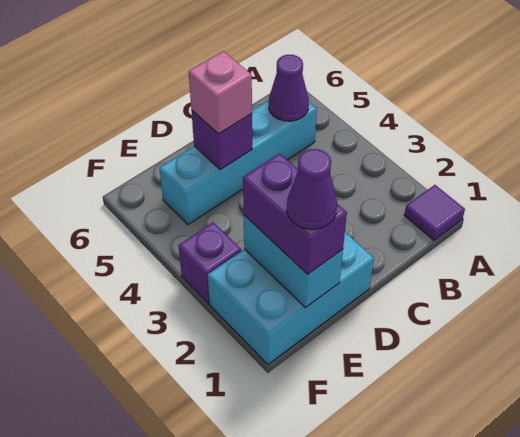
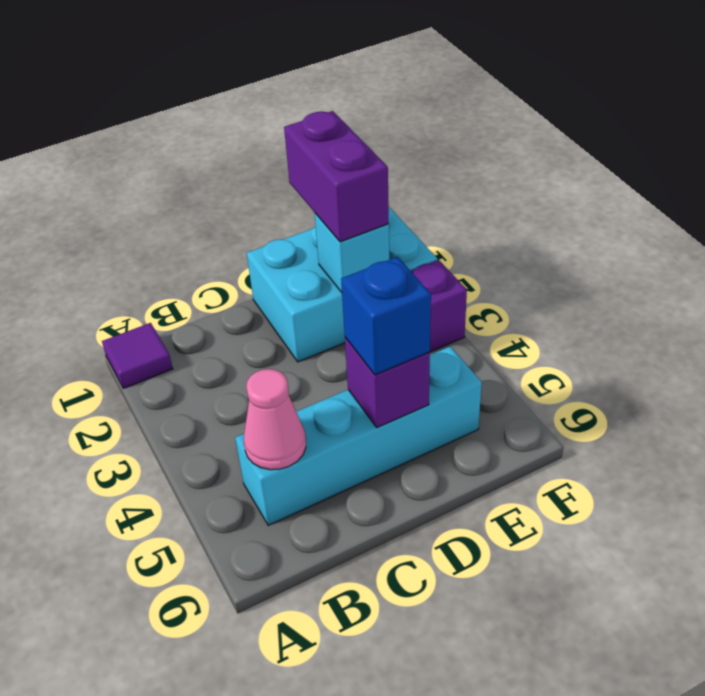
purple 1x1 cone [269,55,309,121] -> pink 1x1 cone [244,369,306,470]
pink 1x1 brick [189,51,252,134] -> blue 1x1 brick [341,257,431,375]
cyan 1x2 brick [244,215,343,308] -> cyan 1x1 brick [315,213,389,292]
purple 1x1 cone [287,149,337,229] -> none

